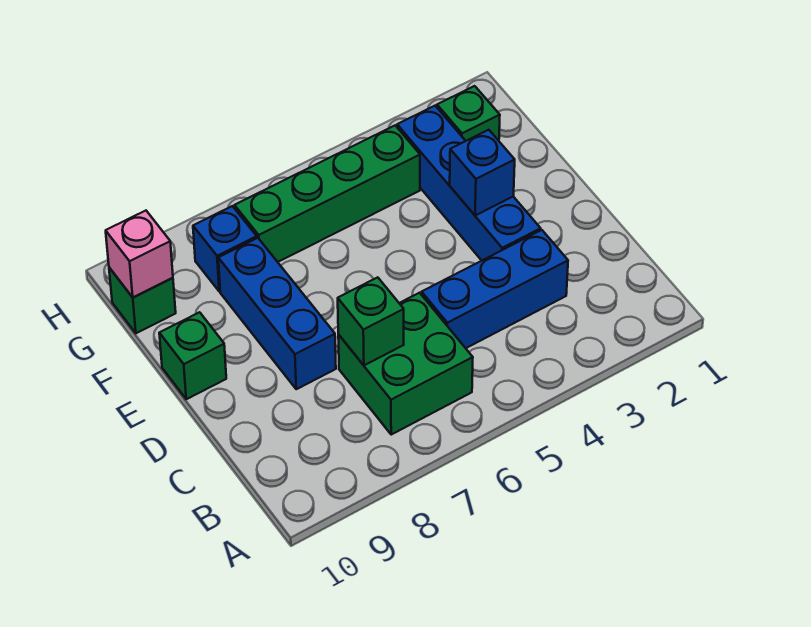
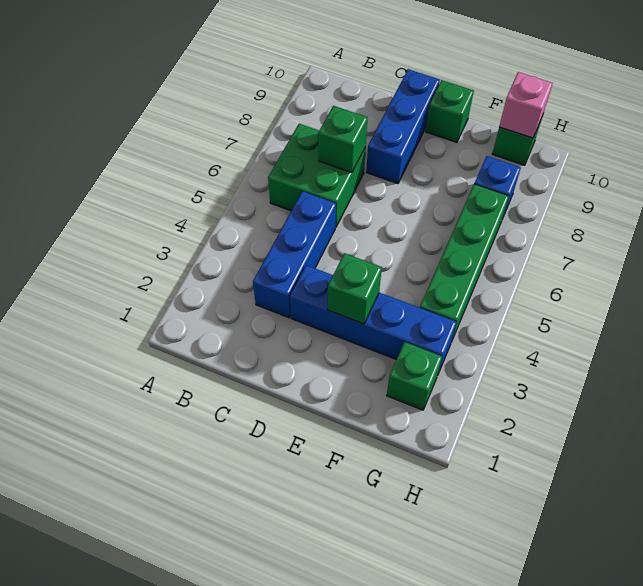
blue 1x3 brick [218,238,336,389] -> blue 1x3 brick turned to [366,69,440,184]
blue 1x1 brick [450,130,515,216] -> green 1x1 brick [328,253,382,324]

